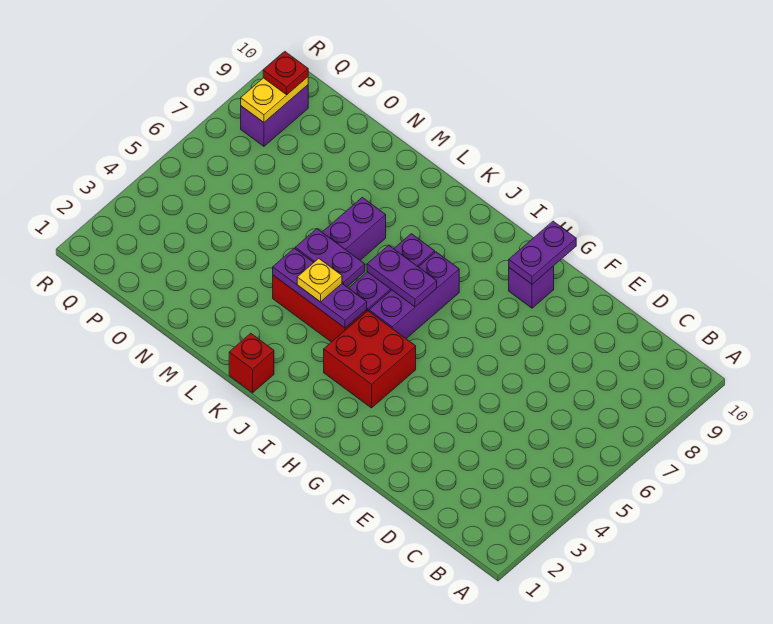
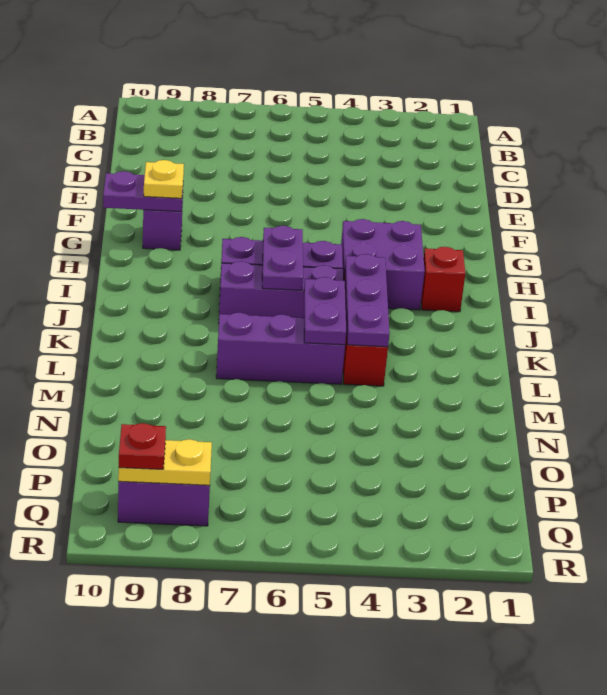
red 2x2 brick [324,311,416,408] -> purple 2x2 brick [341,219,425,310]
red 1x1 brick [229,333,274,393] -> red 1x1 brick moved to [421,247,465,312]
yellow 1x1 plate [297,259,342,302] -> yellow 1x1 plate moved to [144,160,184,198]

